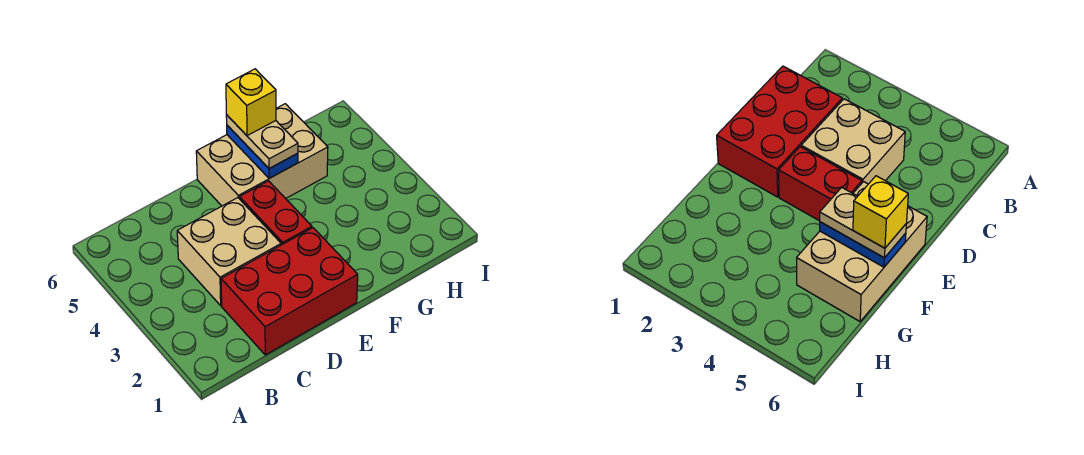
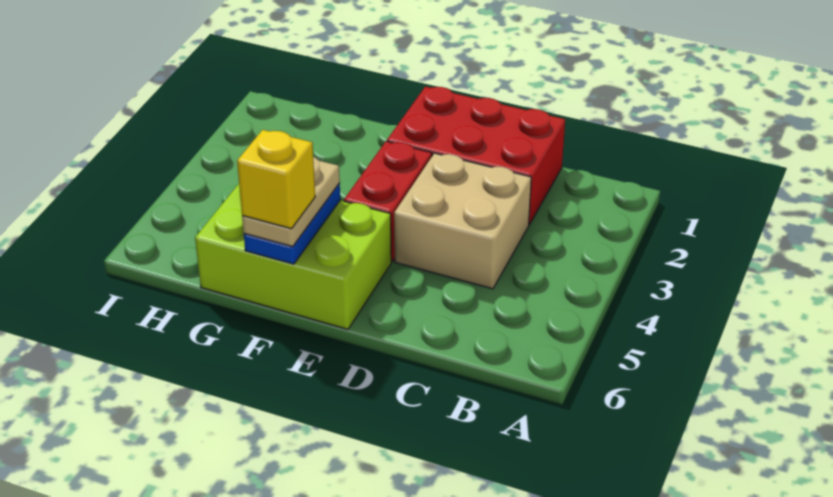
tan 2x3 brick [196,104,328,206] -> lime 2x3 brick [195,184,391,329]

